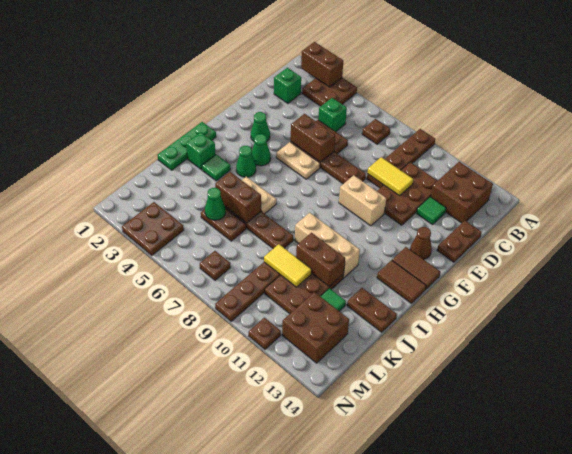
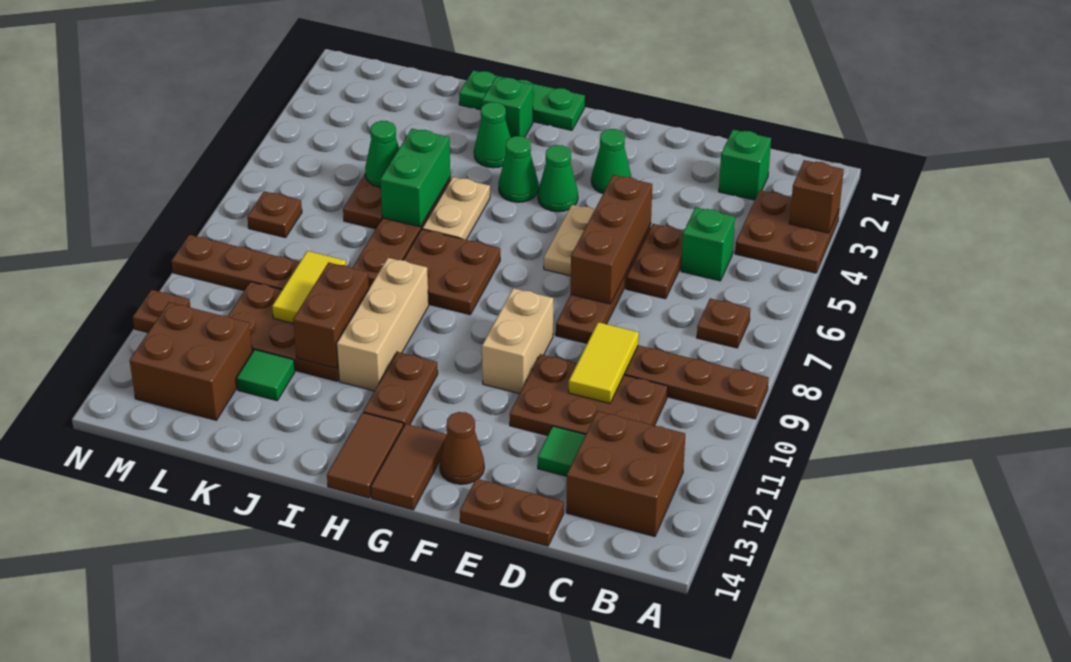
brown 1x2 brick [301,42,343,87] -> brown 1x1 brick [789,160,844,233]
brown 1x2 brick [291,114,335,162] -> brown 1x3 brick [571,175,652,304]
green 1x1 tile [202,154,231,181] -> green 1x1 cone [474,102,510,168]
brown 1x2 brick [215,172,261,223] -> green 1x2 brick [380,129,451,227]
brown 1x2 plate [347,288,397,332] -> brown 1x2 plate moved to [363,352,438,426]
brown 2x2 plate [122,202,184,255] -> brown 2x2 plate moved to [404,229,500,315]

